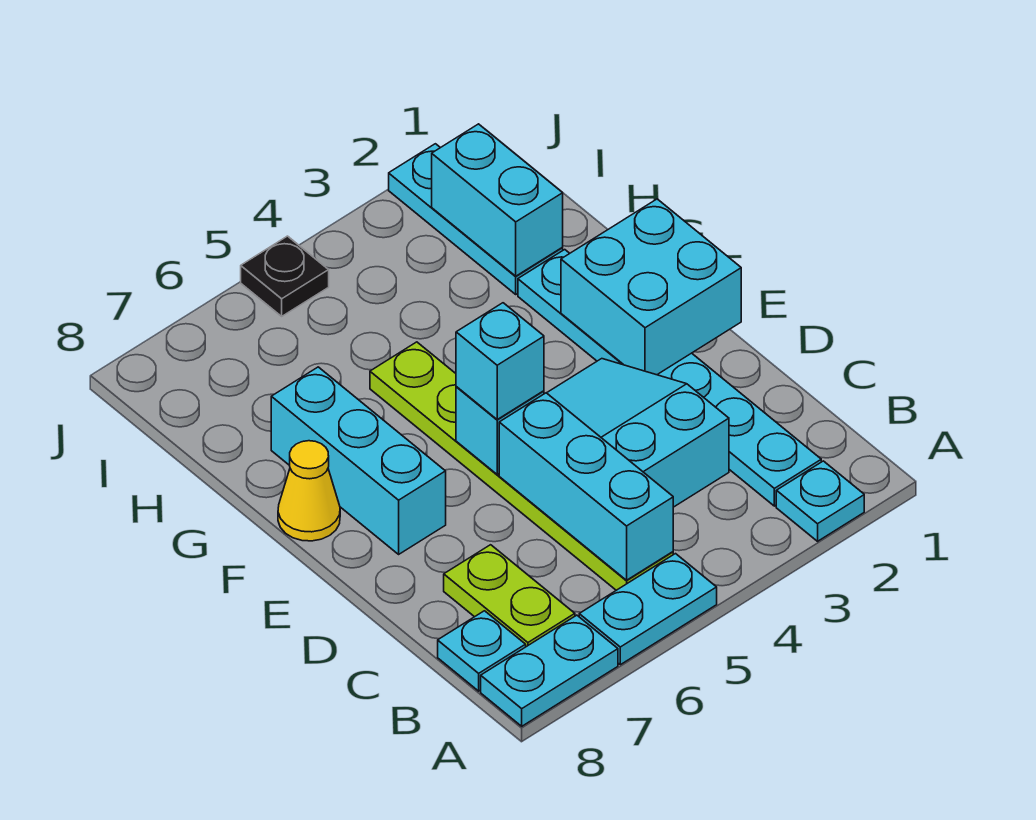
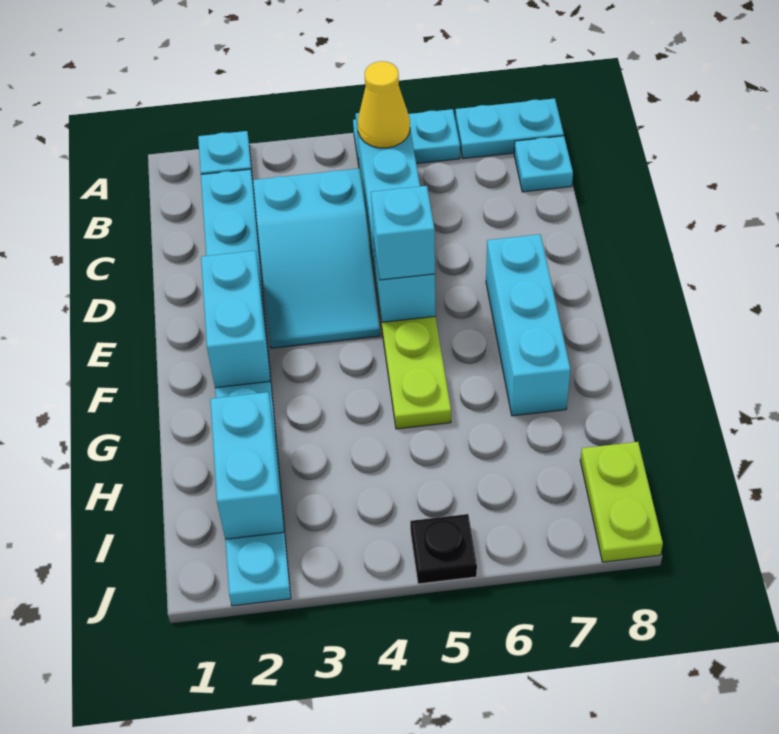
lime 1x2 plate [444,545,575,647] -> lime 1x2 plate moved to [580,442,663,562]
cyan 2x2 brick [561,199,741,375] -> cyan 1x2 brick [201,251,270,388]
yellow 1x1 cone [278,441,340,541] -> yellow 1x1 cone moved to [358,61,410,148]

